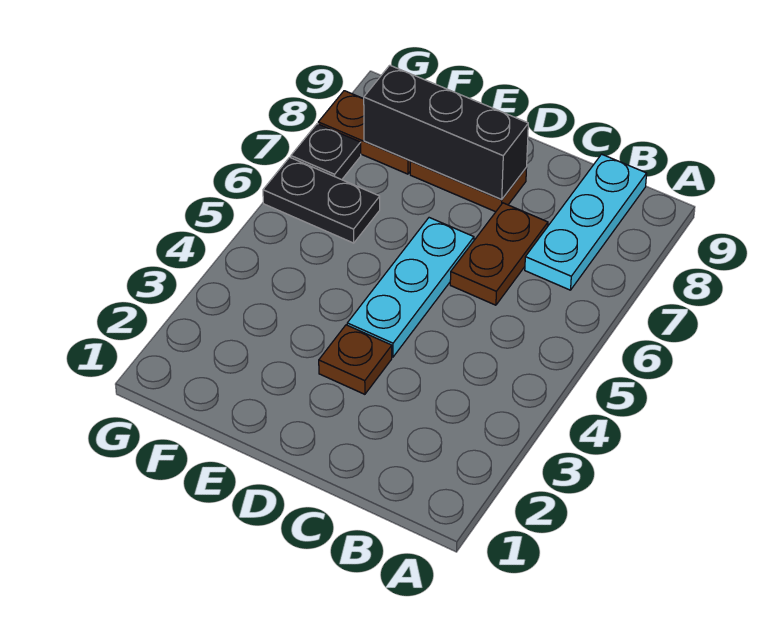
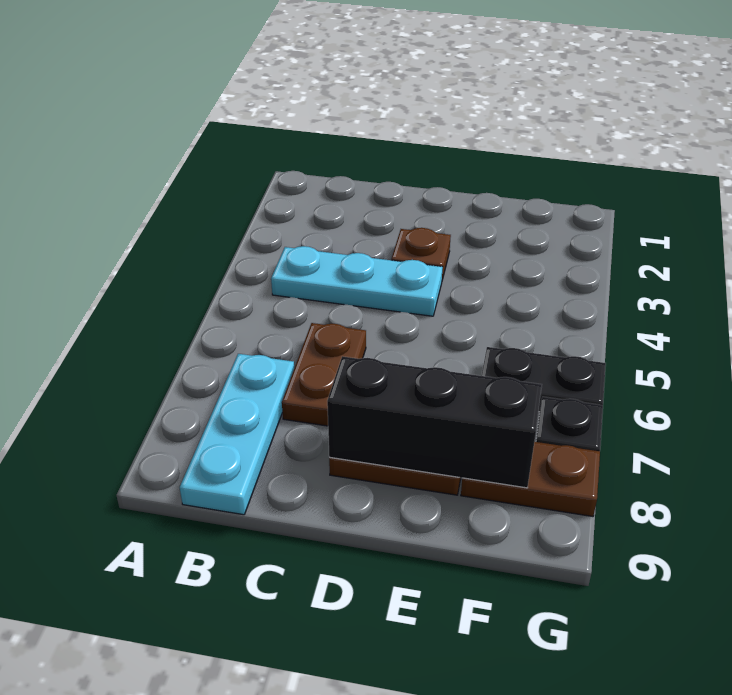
cyan 1x3 plate [347,218,474,357] -> cyan 1x3 plate turned to [271,246,443,316]

